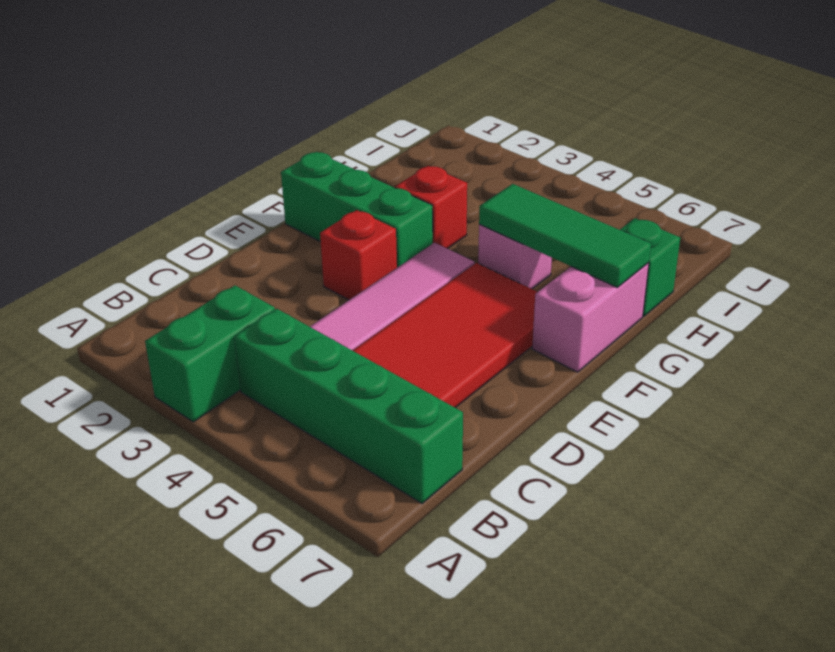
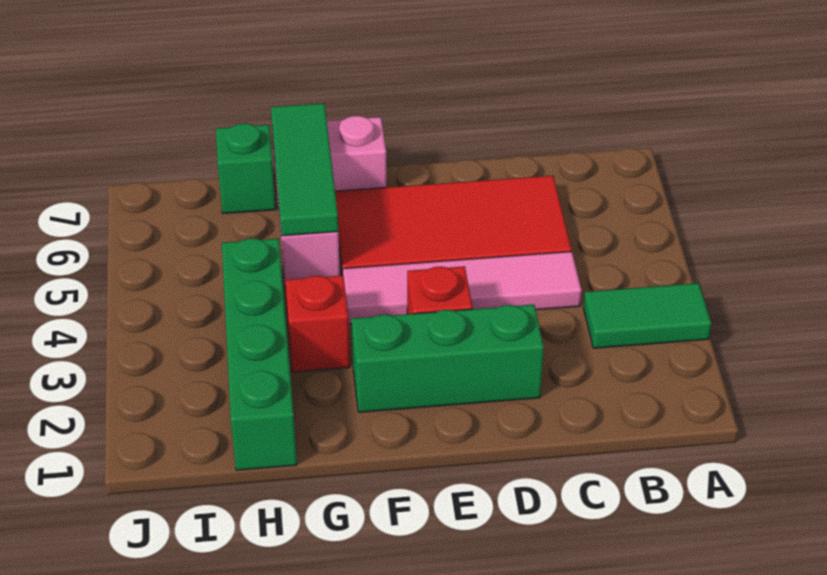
green 1x2 brick [145,285,275,422] -> green 1x2 tile [583,283,711,348]
green 1x4 brick [234,309,463,503] -> green 1x4 brick moved to [222,238,297,470]
green 1x3 brick [281,152,433,267] -> green 1x3 brick turned to [352,305,544,412]

